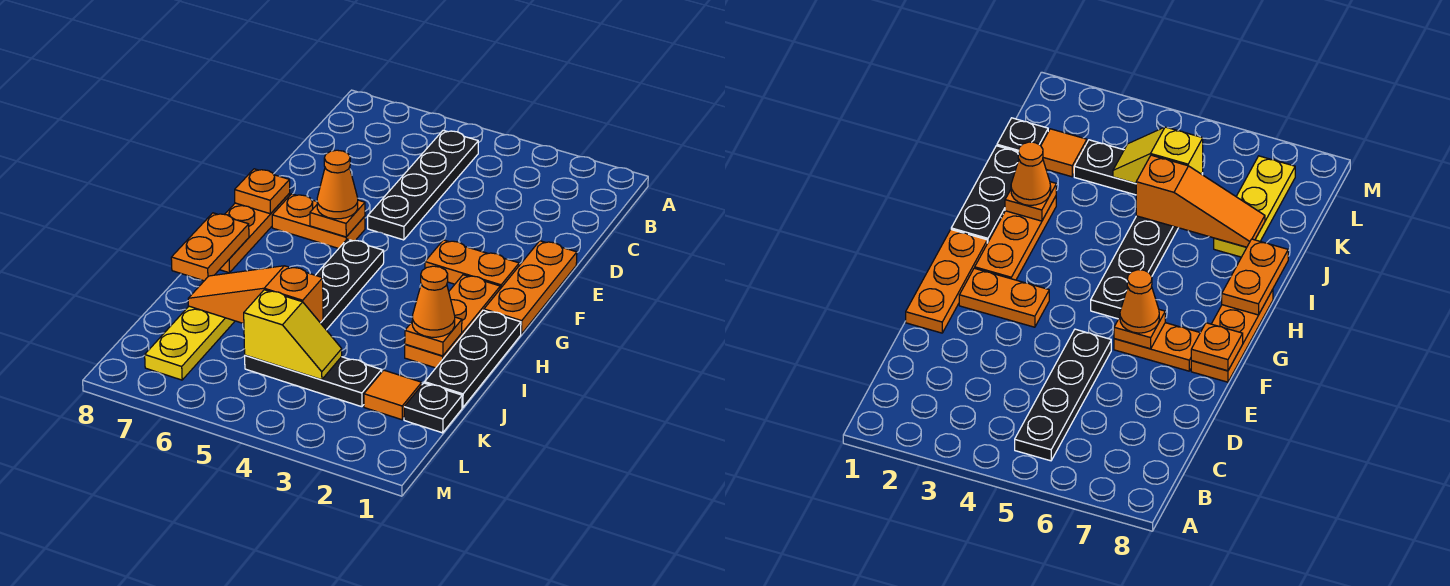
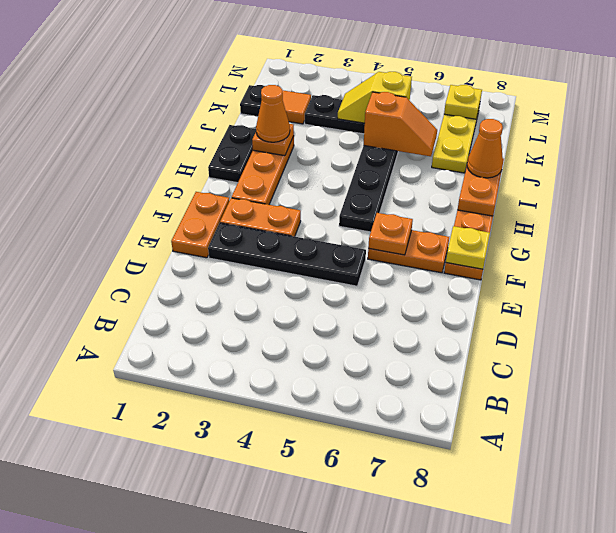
black 1x4 plate [368,130,478,240] -> black 1x4 plate turned to [208,223,366,286]
orange 1x3 plate [484,241,577,334] -> orange 1x2 plate [171,192,230,258]
orange 1x1 cone [317,150,358,219] -> orange 1x1 cone moved to [467,119,503,178]
orange 1x1 plate [235,169,290,214] -> yellow 1x1 plate [446,226,490,269]
black 1x3 plate [425,310,521,408] -> black 1x2 plate [208,125,256,183]
orange 1x3 slope [188,266,323,324] -> orange 1x2 slope [364,92,437,156]
none -> yellow 1x1 plate [444,85,482,119]

